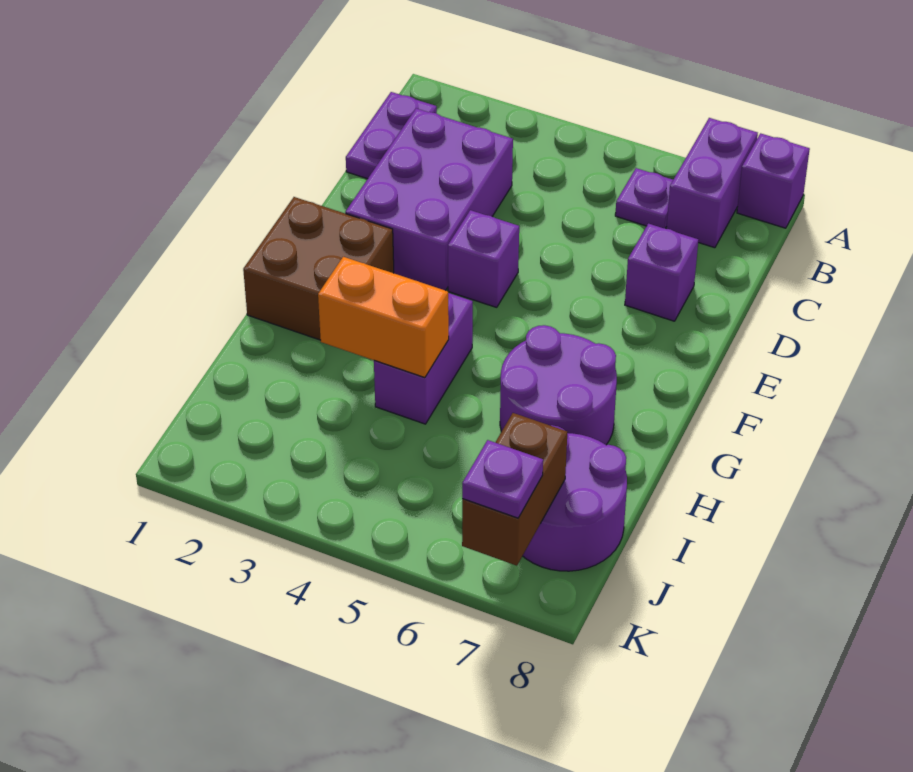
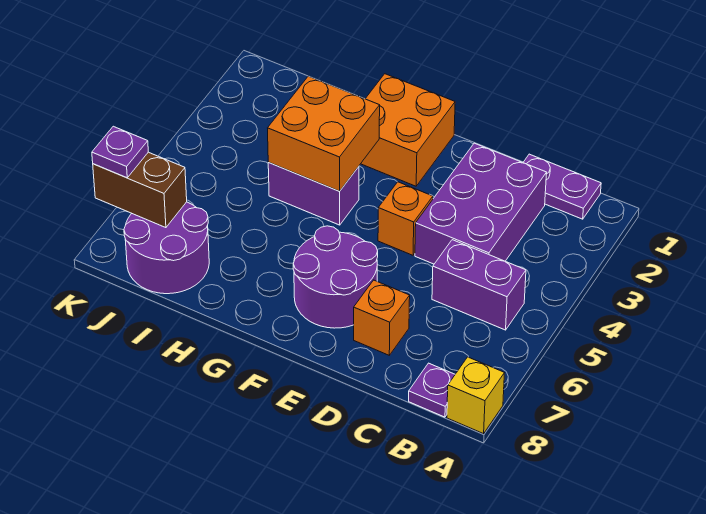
purple 1x2 brick [666,118,758,248] -> purple 1x2 brick moved to [432,240,526,330]
purple 1x1 brick [737,133,810,228] -> yellow 1x1 brick [447,357,504,434]
purple 1x1 plate [615,168,673,228] -> purple 1x1 plate moved to [409,363,455,417]
purple 2x3 brick [345,108,513,290] -> purple 2x3 brick turned to [415,143,547,264]
purple 1x1 brick [625,224,698,321] -> orange 1x1 brick [354,280,410,355]
purple 1x1 brick [448,210,519,307] -> orange 1x1 brick [378,182,433,255]
brown 2x2 brick [243,197,394,340] -> orange 2x2 brick [361,74,455,186]
purple 2x2 round brick [500,325,617,445] -> purple 2x2 round brick moved to [293,226,378,328]
orange 1x2 brick [318,257,449,378] -> orange 2x2 brick [268,76,380,191]

